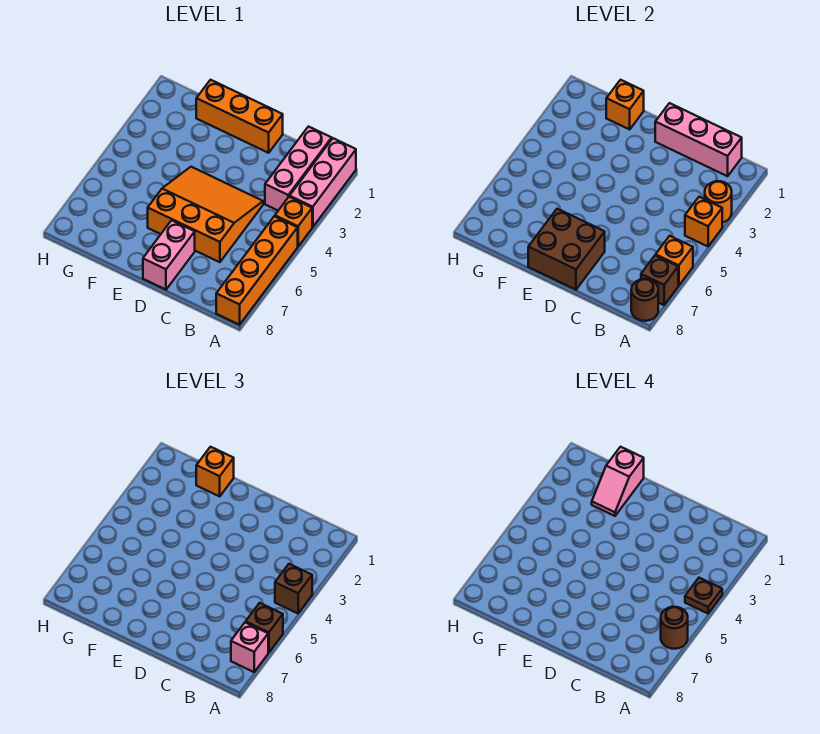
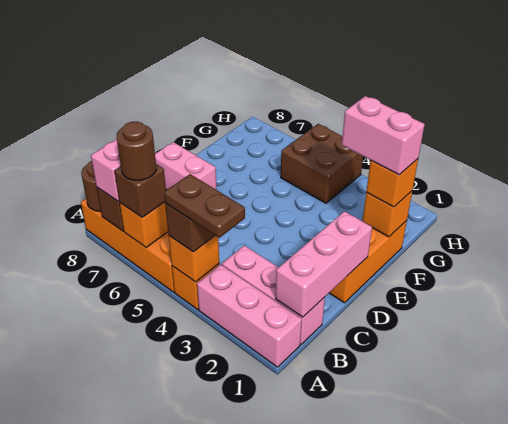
orange 1x1 round brick [705,181,732,223] -> none
brown 1x1 plate [685,578,722,613] -> brown 1x2 plate [164,174,245,238]
orange 3x3 slope [148,167,263,262] -> none
brown 2x2 brick [528,209,605,290] -> brown 2x2 brick moved to [281,124,363,203]
pink 1x2 slope [592,447,644,516] -> pink 1x2 brick [342,96,425,175]

